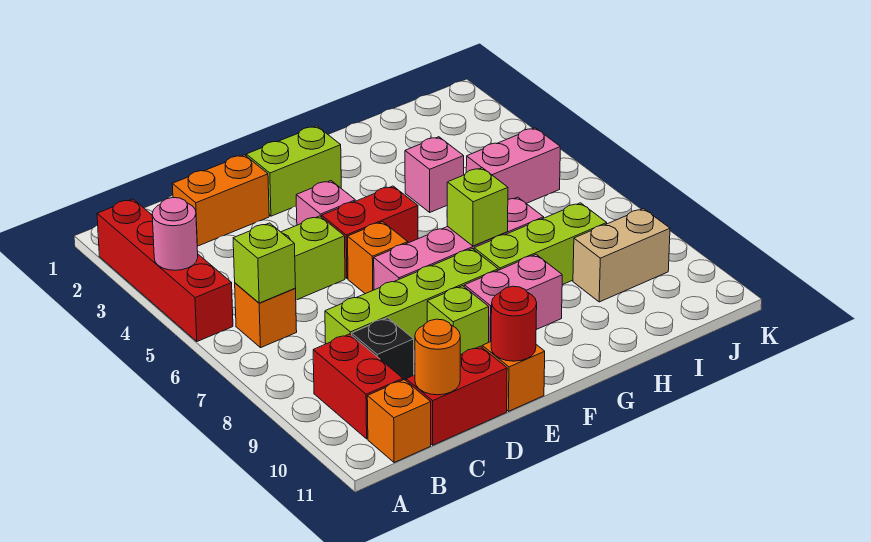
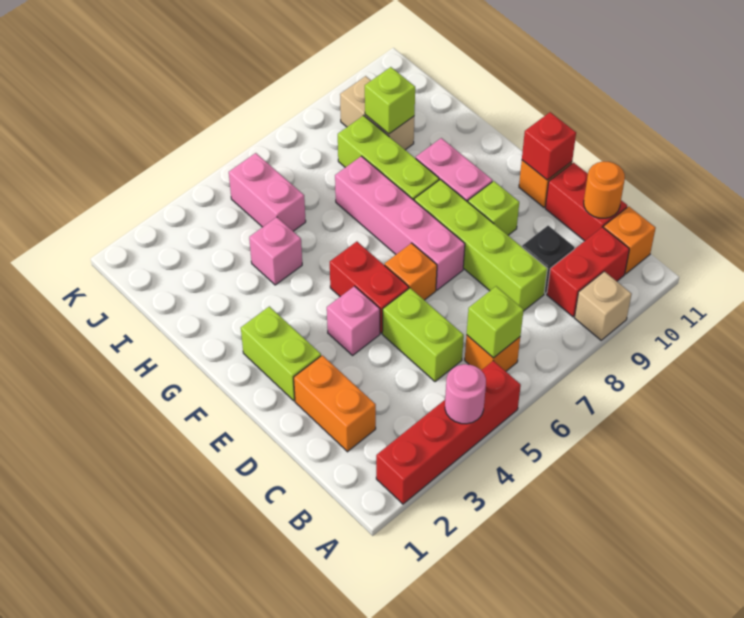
none -> tan 1x1 brick [574,271,632,340]
red 1x1 round brick [491,286,537,361] -> red 1x1 brick [522,112,576,180]
lime 1x1 brick [447,168,508,246] -> lime 1x1 brick moved to [365,67,415,134]

